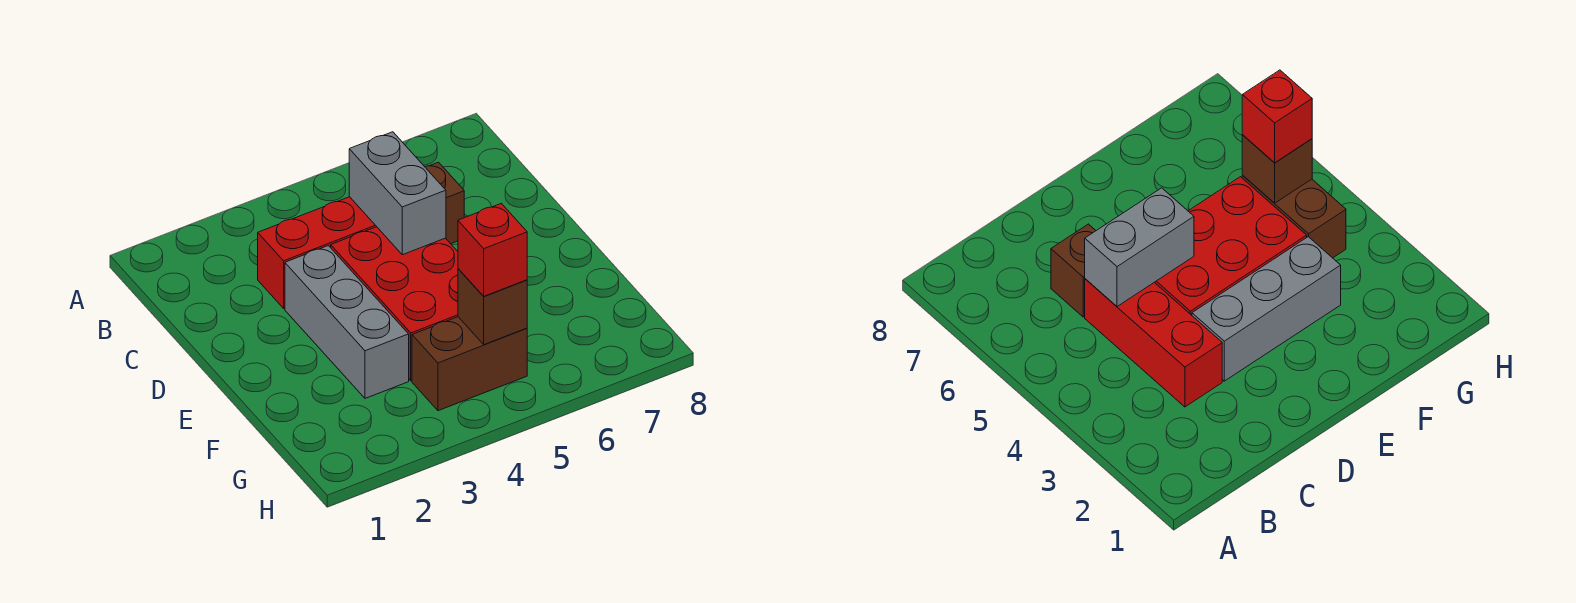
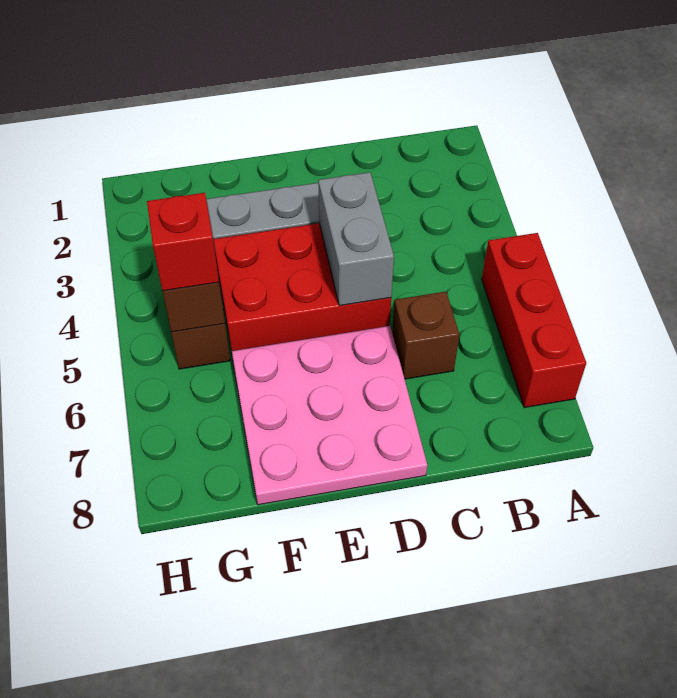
red 1x3 brick [258,197,377,308] -> red 1x3 brick moved to [482,233,586,408]
grey 1x2 brick [349,132,446,255] -> grey 1x2 brick turned to [318,172,394,306]
none -> pink 3x3 plate [232,326,427,505]

